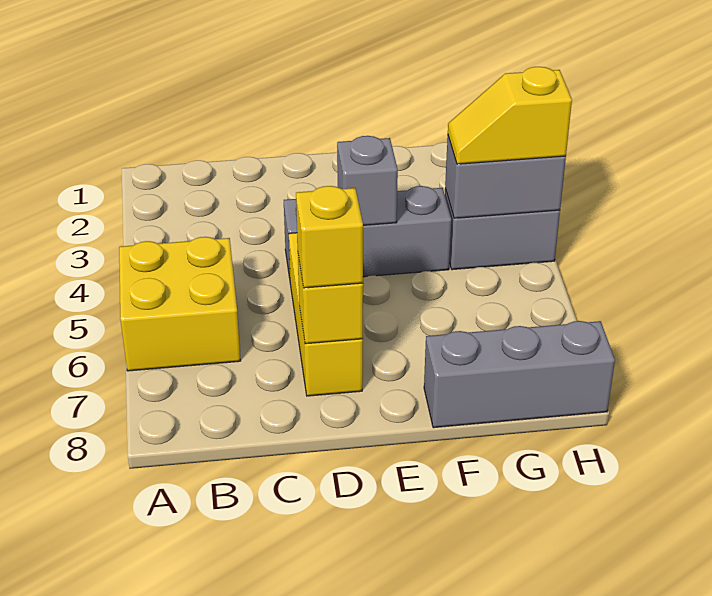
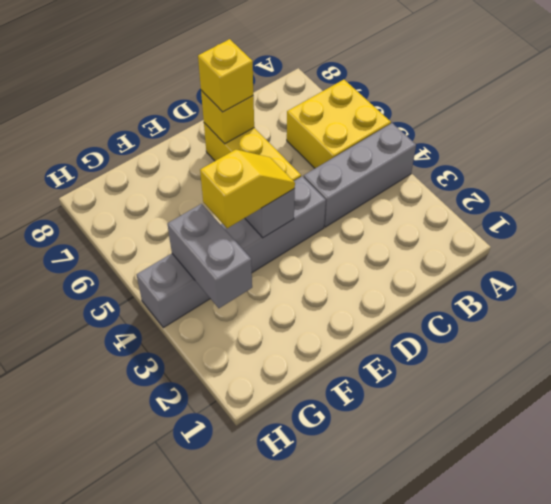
grey 1x3 brick [424,321,615,428] -> grey 1x3 brick moved to [304,123,416,227]
grey 1x2 brick [445,136,566,218] -> grey 1x2 brick turned to [167,204,252,308]
yellow 1x2 slope [448,67,572,164] -> yellow 1x2 slope moved to [200,150,295,228]

